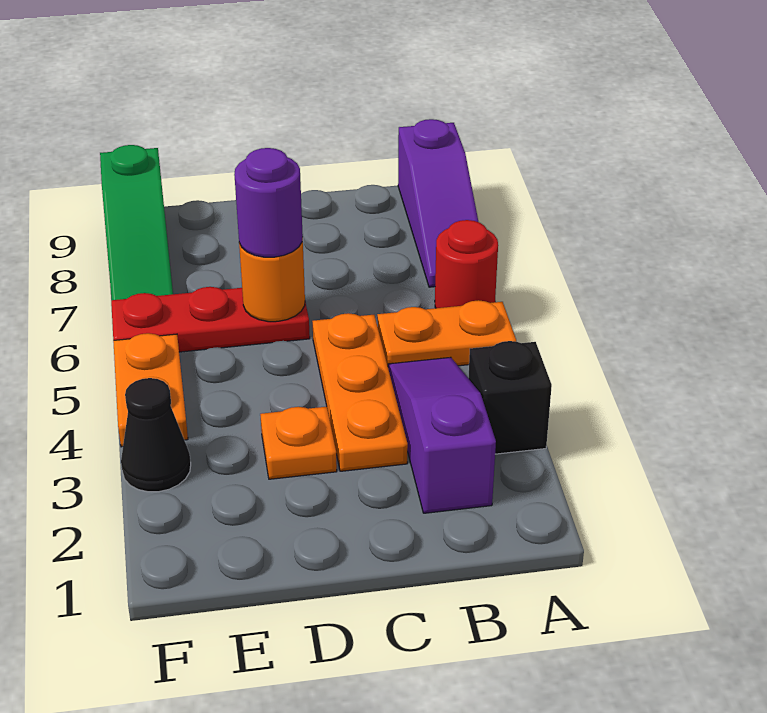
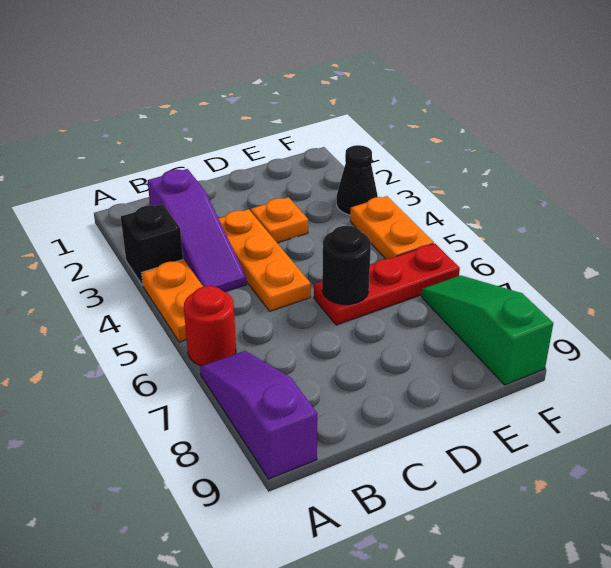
orange 1x2 plate [377,300,516,366] -> orange 1x2 plate turned to [142,260,203,342]
orange 1x1 round brick [239,237,305,322] -> black 1x1 round brick [322,226,371,305]
purple 1x1 round brick [234,148,303,257] -> none

